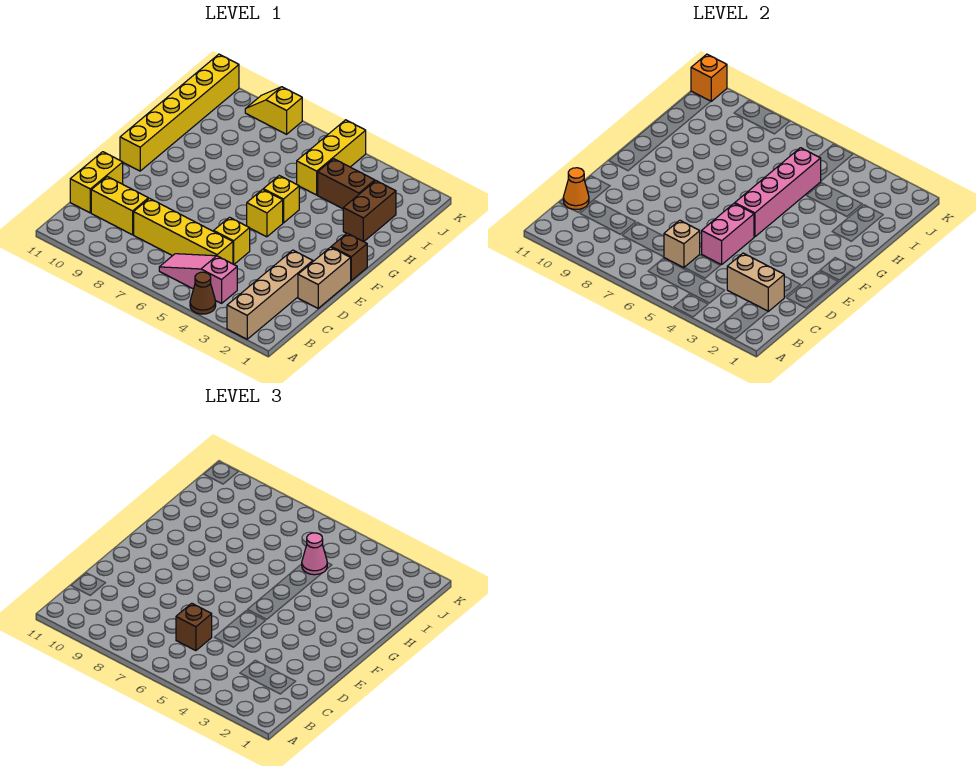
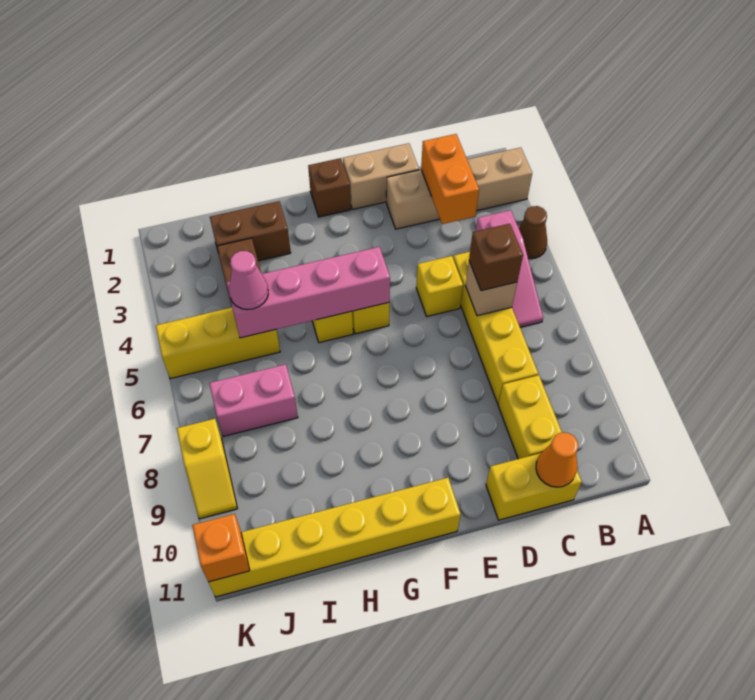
tan 1x2 brick [727,253,784,311] -> orange 1x2 brick [421,134,479,224]
pink 1x2 brick [702,203,754,265] -> pink 1x2 brick moved to [209,364,298,437]

